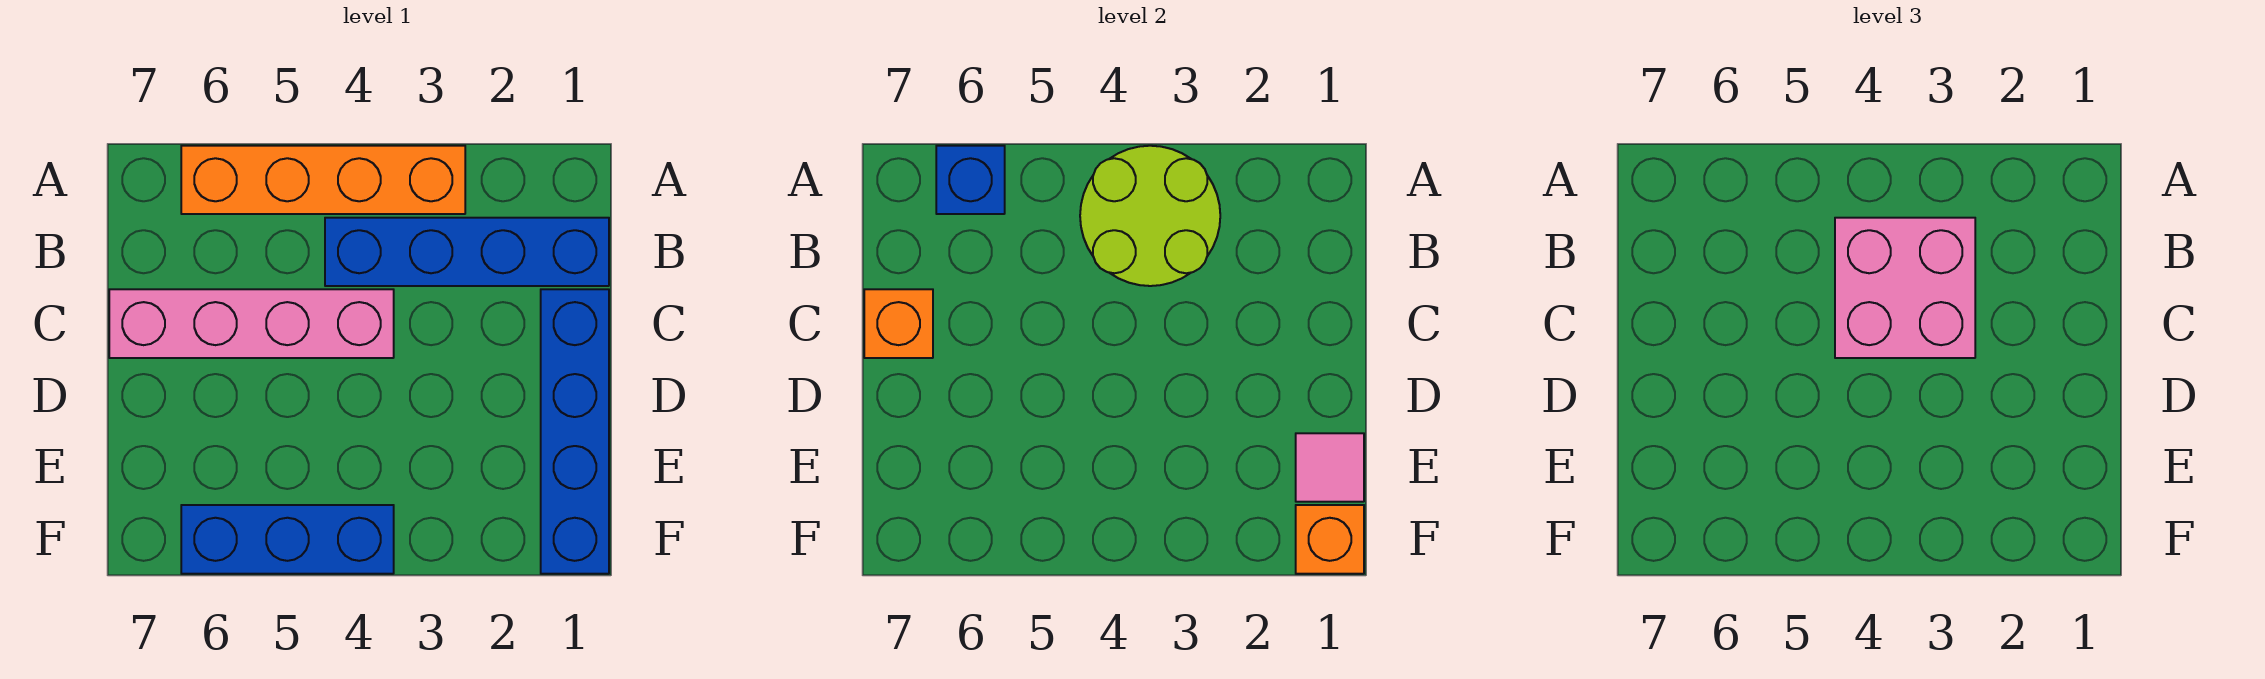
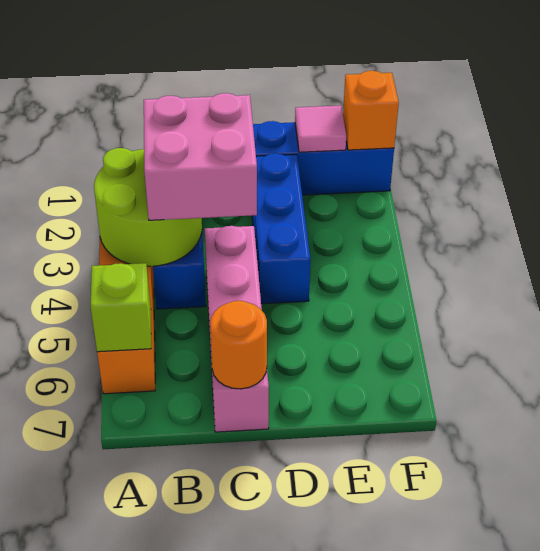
blue 1x1 brick [936,146,1005,214] -> lime 1x1 brick [91,263,151,352]
orange 1x1 brick [864,289,933,358] -> orange 1x1 round brick [210,301,267,389]
blue 1x3 brick [181,505,394,574] -> blue 1x3 brick moved to [252,153,310,304]

